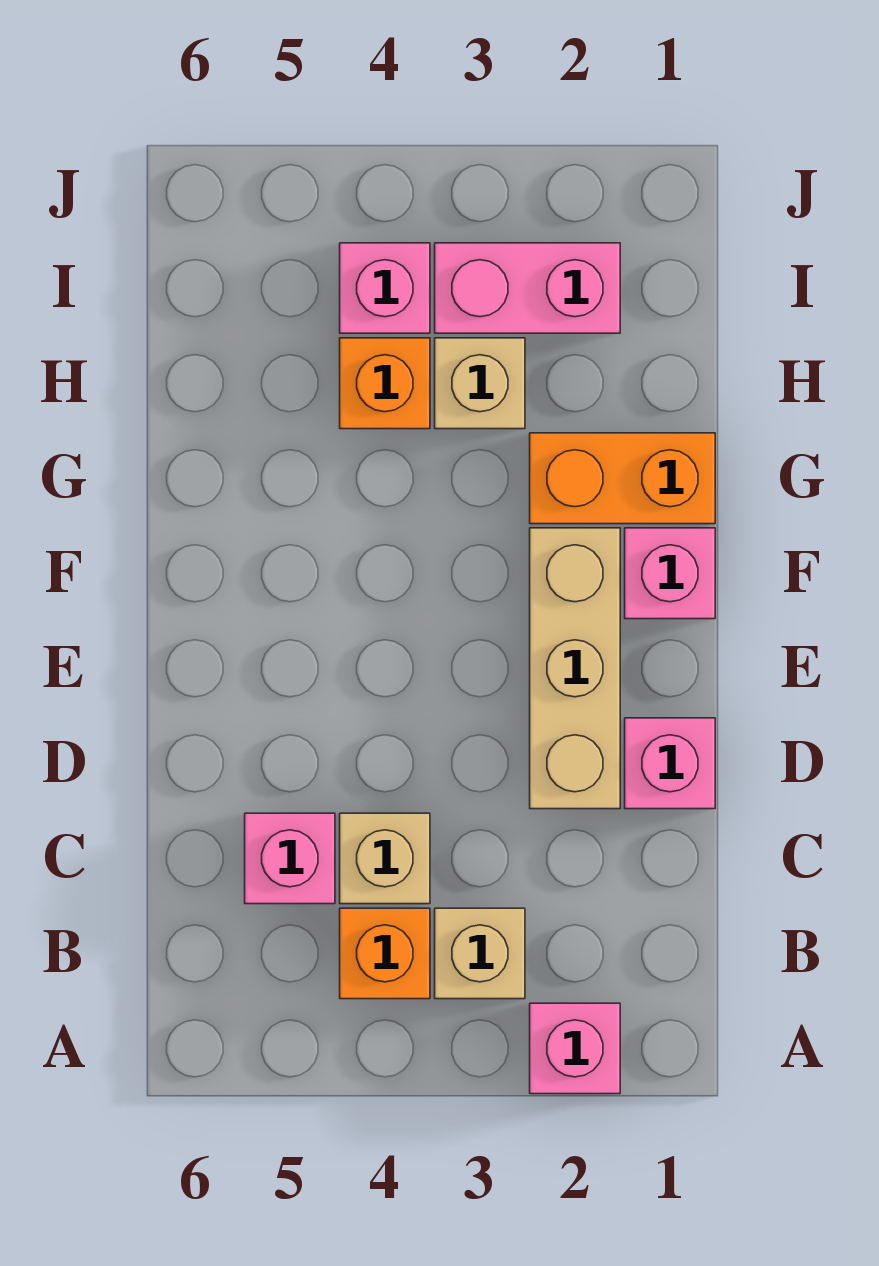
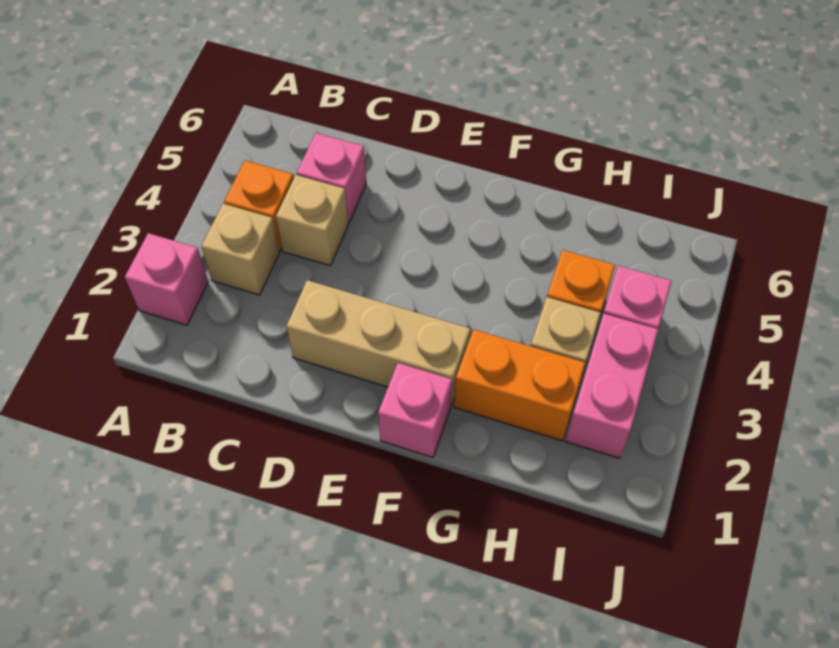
pink 1x1 brick [625,718,715,809] -> none
orange 1x2 brick [530,433,715,524] -> orange 1x2 brick turned to [454,330,585,441]

